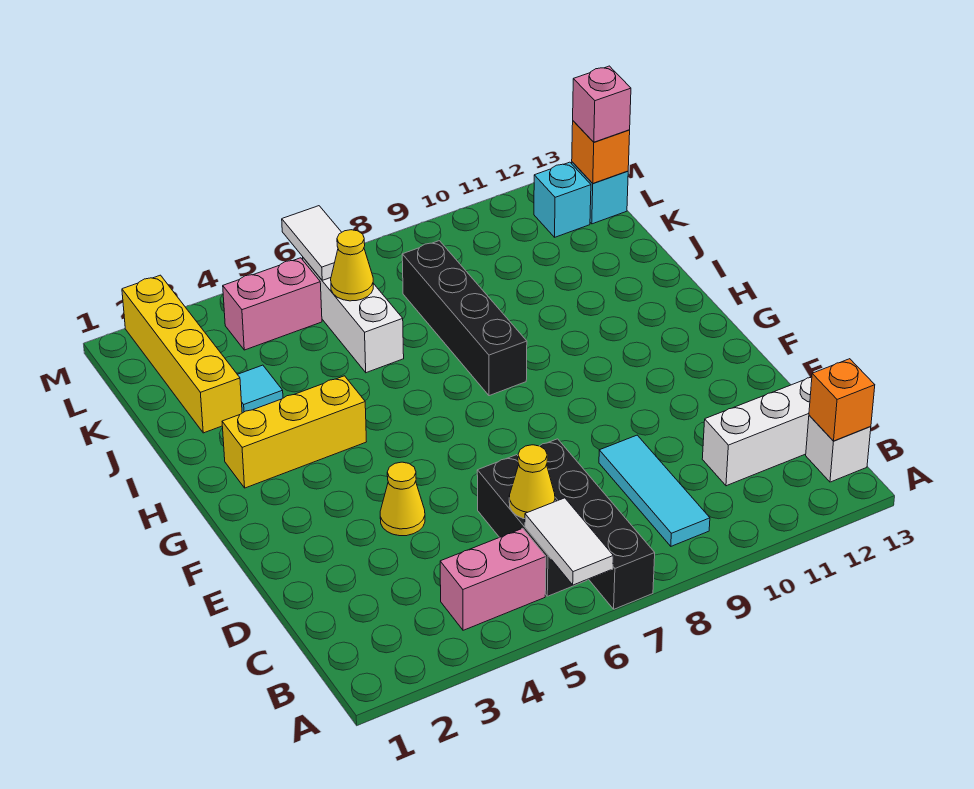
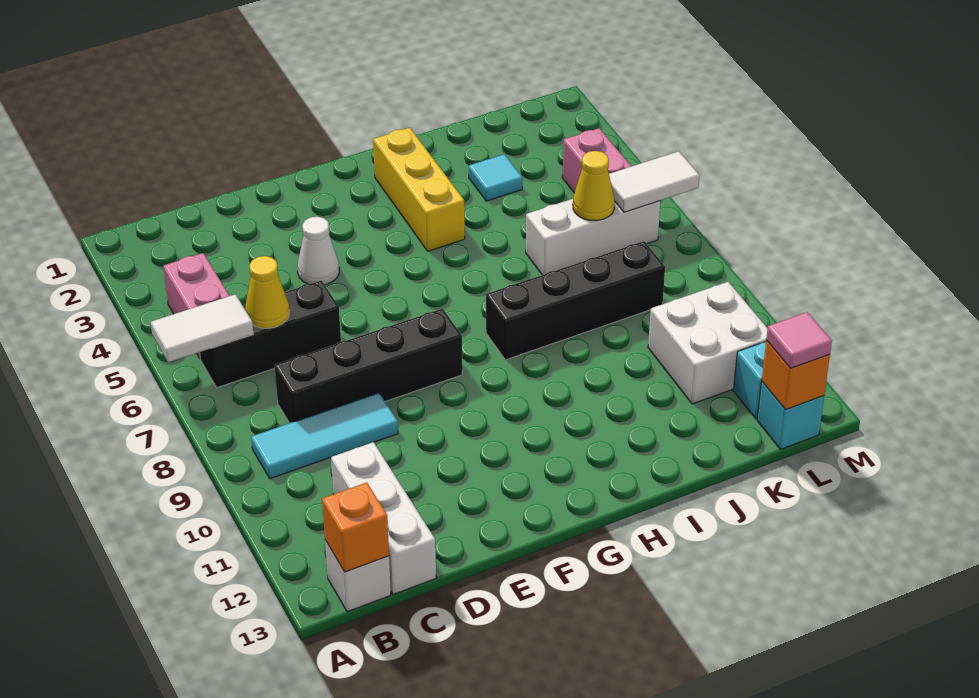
black 1x4 brick [540,439,655,609] -> black 1x4 brick moved to [274,308,462,423]
yellow 1x1 cone [380,462,425,536] -> white 1x1 cone [297,217,339,285]
yellow 1x4 brick [122,275,242,433] -> none
none -> white 2x2 brick [648,282,768,404]
pink 1x1 brick [573,66,631,142] -> pink 1x1 tile [766,312,832,368]

